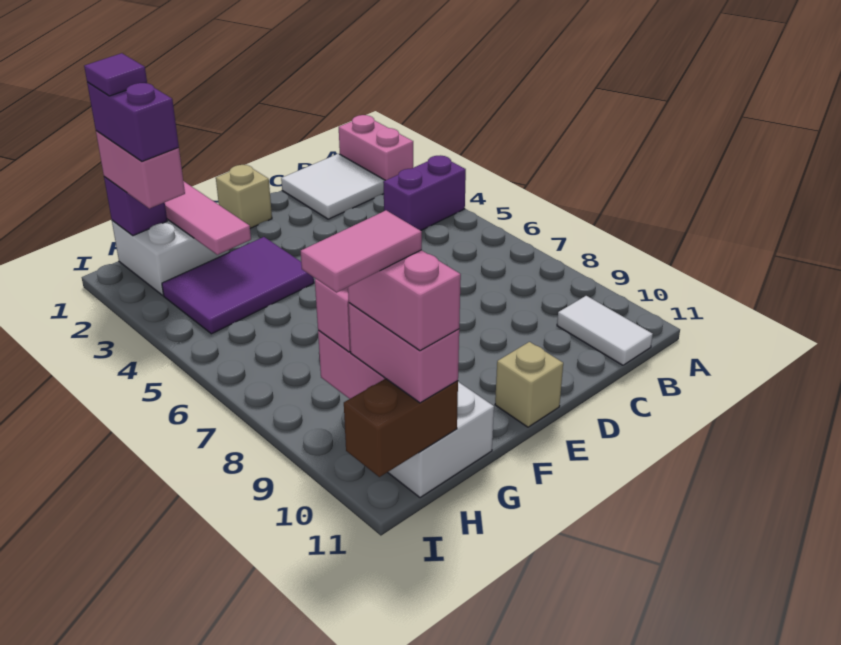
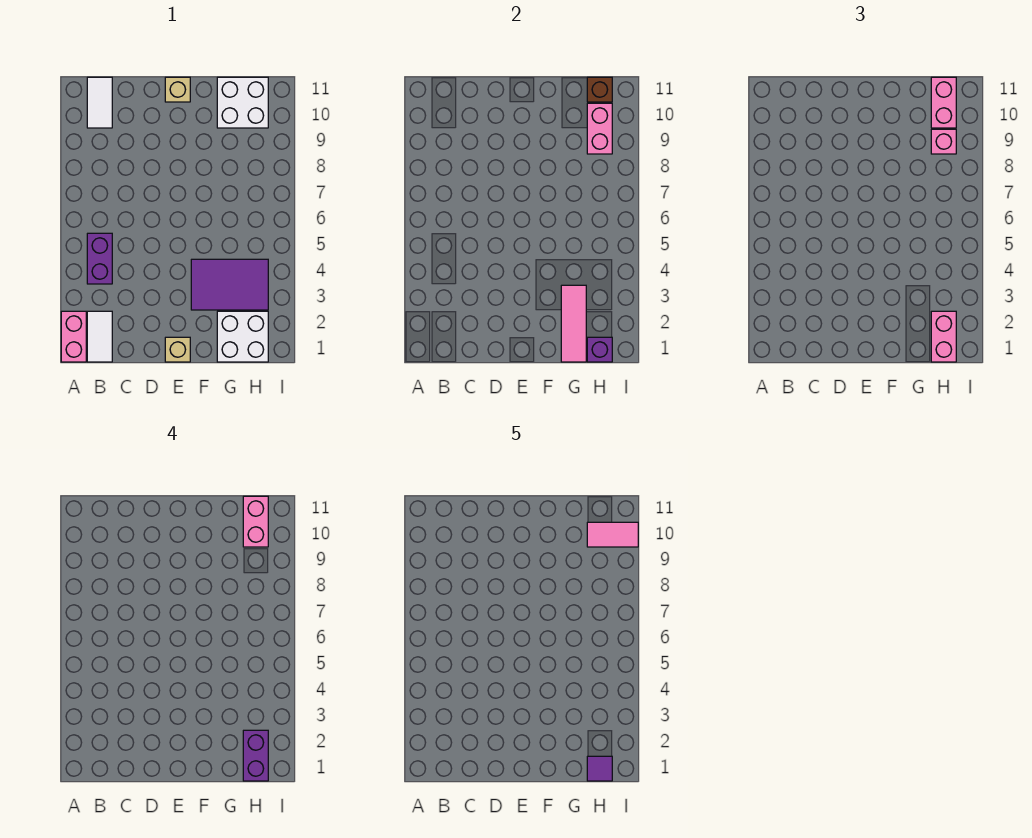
purple 1x2 brick [383,155,466,231] -> purple 1x2 brick turned to [87,233,112,284]
white 2x2 tile [281,154,385,219] -> white 1x2 tile [87,311,112,362]
brown 1x2 brick [344,379,458,477] -> brown 1x1 brick [587,77,612,102]

